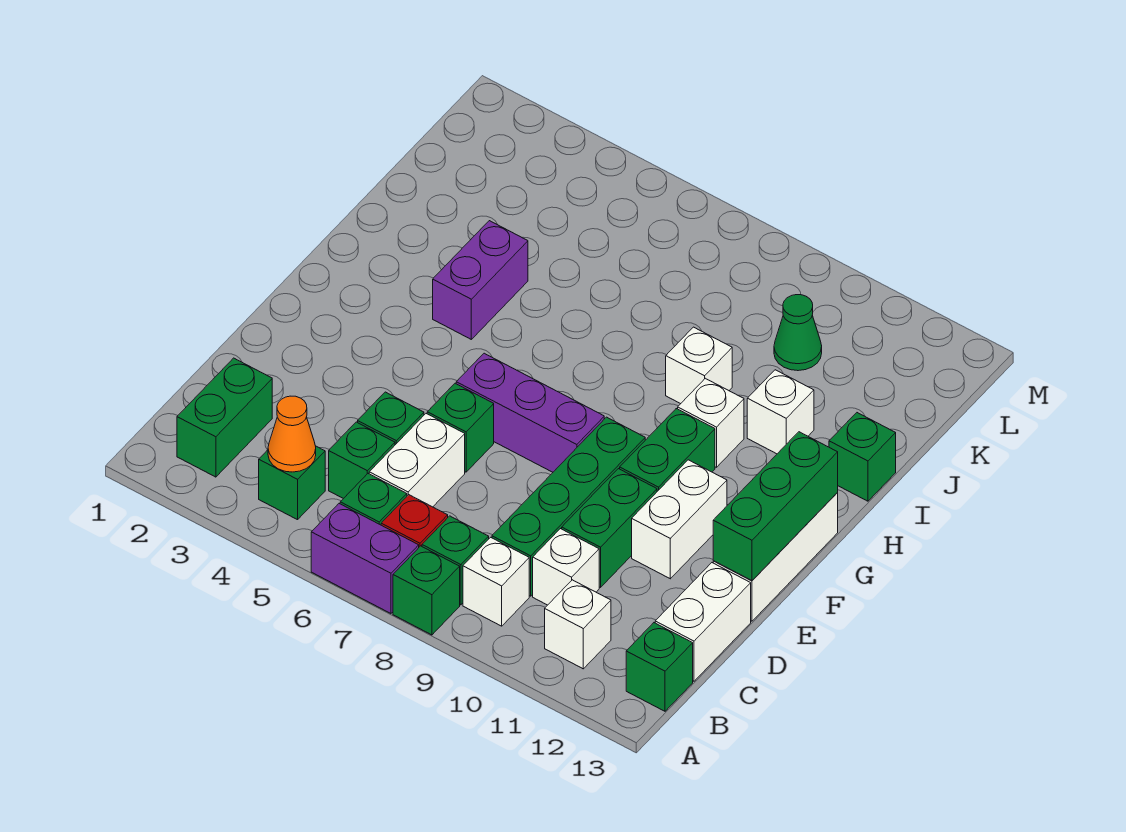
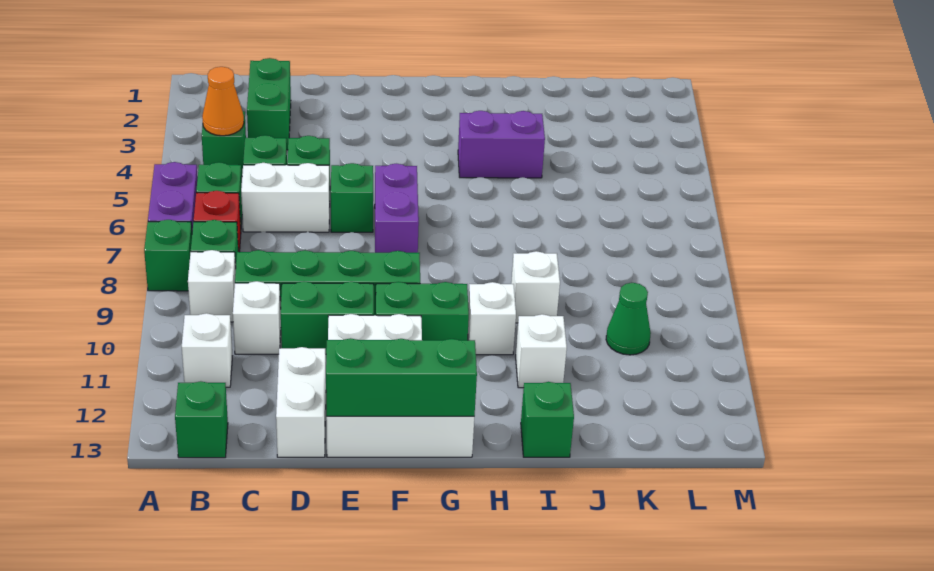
green 1x2 brick [177,358,272,477] -> green 1x2 brick turned to [247,58,291,150]
white 1x2 brick [655,563,751,681] -> white 1x2 brick turned to [276,347,326,457]
purple 1x3 brick [456,353,604,472] -> purple 1x2 brick [375,164,419,253]

